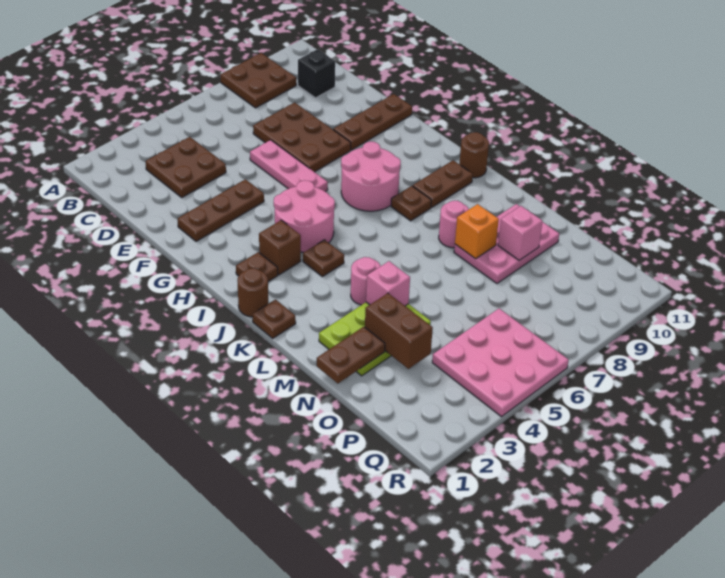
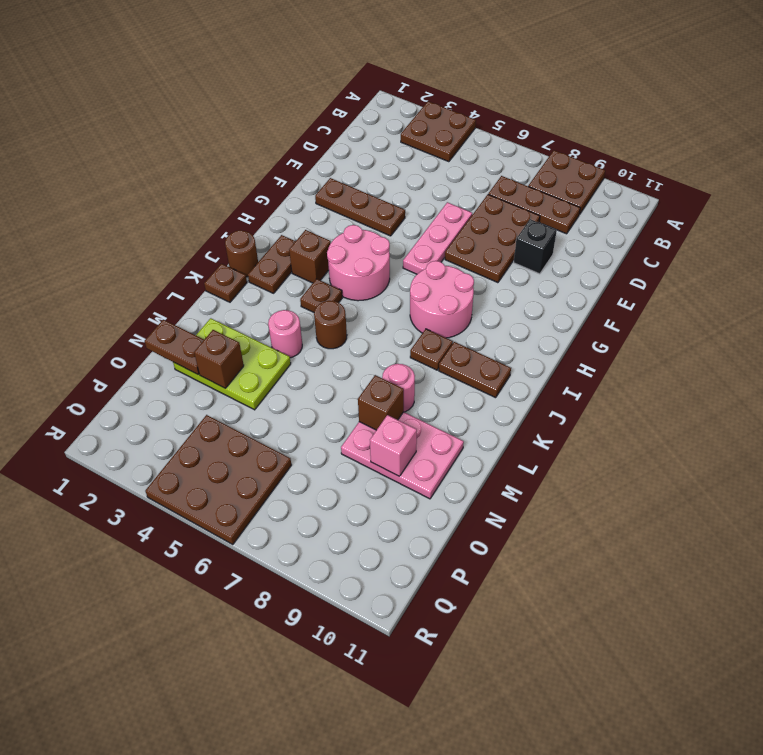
brown 2x2 plate [145,137,226,197] -> brown 2x2 plate moved to [401,101,476,162]
black 1x1 brick [298,49,335,98] -> black 1x1 brick moved to [514,219,557,274]
brown 1x3 plate [333,94,412,150] -> brown 1x3 plate moved to [488,176,580,234]
brown 1x1 plate [236,252,278,282] -> brown 1x2 plate [248,235,296,293]
brown 1x1 round brick [459,132,489,178] -> brown 1x1 round brick moved to [314,301,347,349]
pink 1x1 brick [366,261,410,306] -> none
orange 1x1 brick [455,204,499,259] -> brown 1x1 brick [358,375,404,430]
brown 1x2 brick [365,293,433,369] -> brown 1x1 brick [194,330,244,388]
pink 3x3 plate [432,309,569,417] -> brown 3x3 plate [145,415,291,545]

